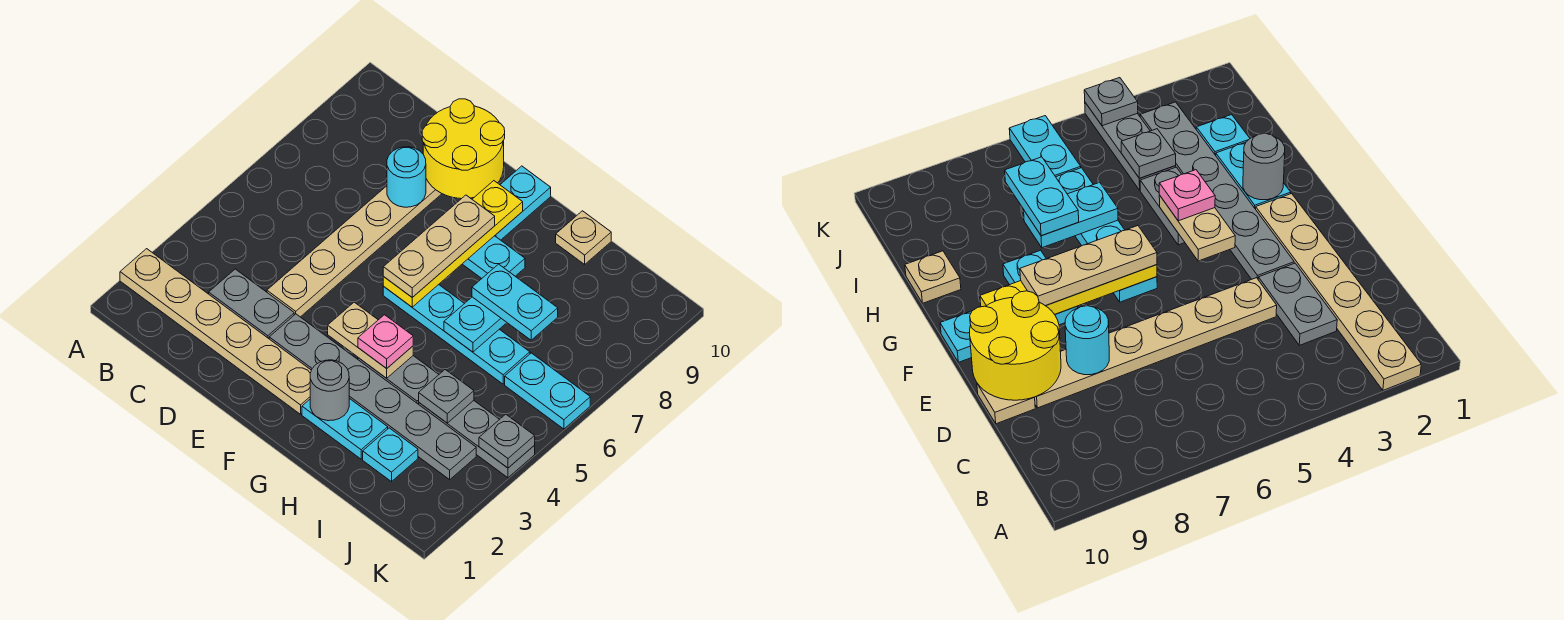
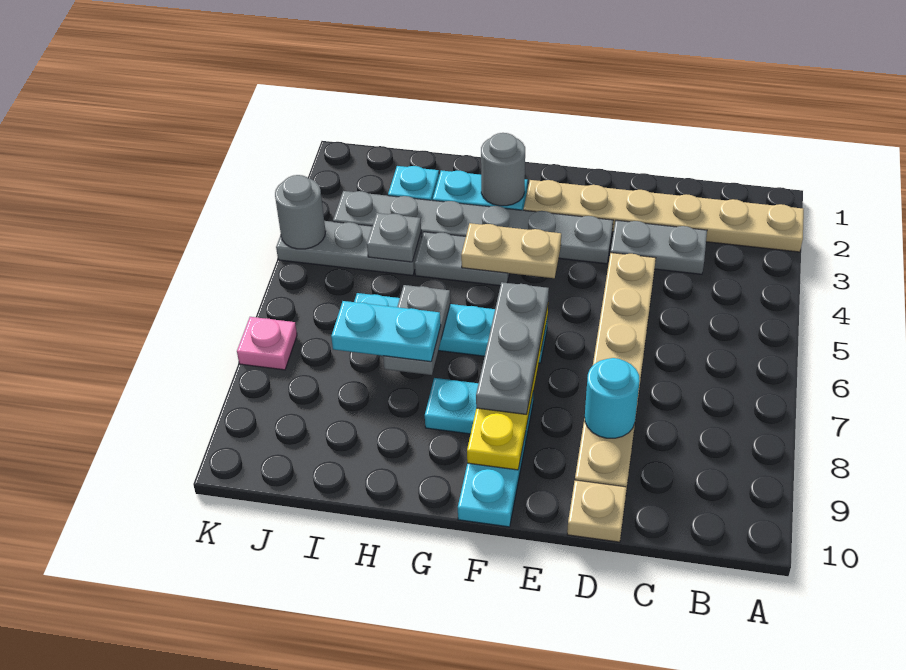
yellow 2x2 round brick [422,99,505,199] -> none
tan 1x3 plate [383,195,495,297] -> grey 1x3 plate [476,282,549,415]
pink 1x1 plate [358,315,413,368] -> pink 1x1 plate moved to [237,317,297,370]
cyan 1x2 plate [444,297,507,352] -> grey 1x2 plate [383,285,450,375]
tan 1x1 plate [556,211,611,264] -> none
cyan 1x2 plate [505,353,590,429] -> none
grey 1x1 plate [479,414,535,468] -> grey 1x1 round brick [275,175,326,249]

